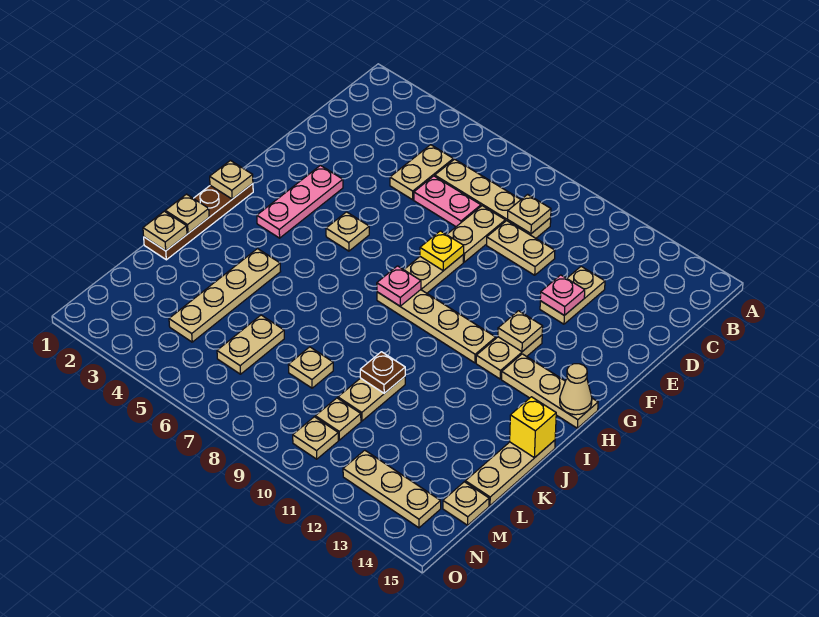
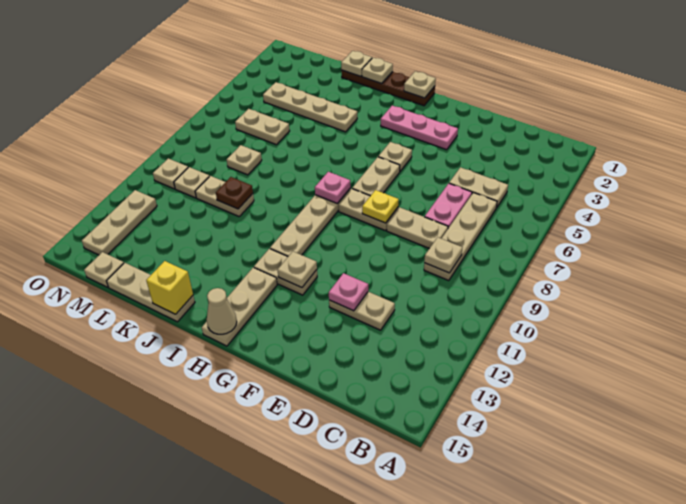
tan 1x2 plate [487,221,555,275] -> tan 1x2 plate moved to [352,157,400,196]

